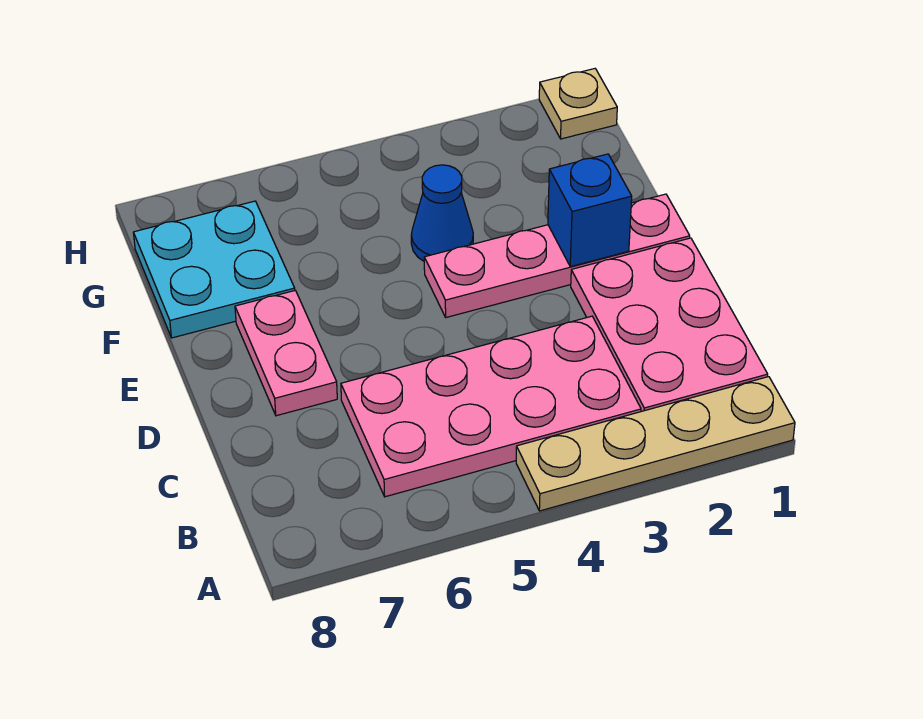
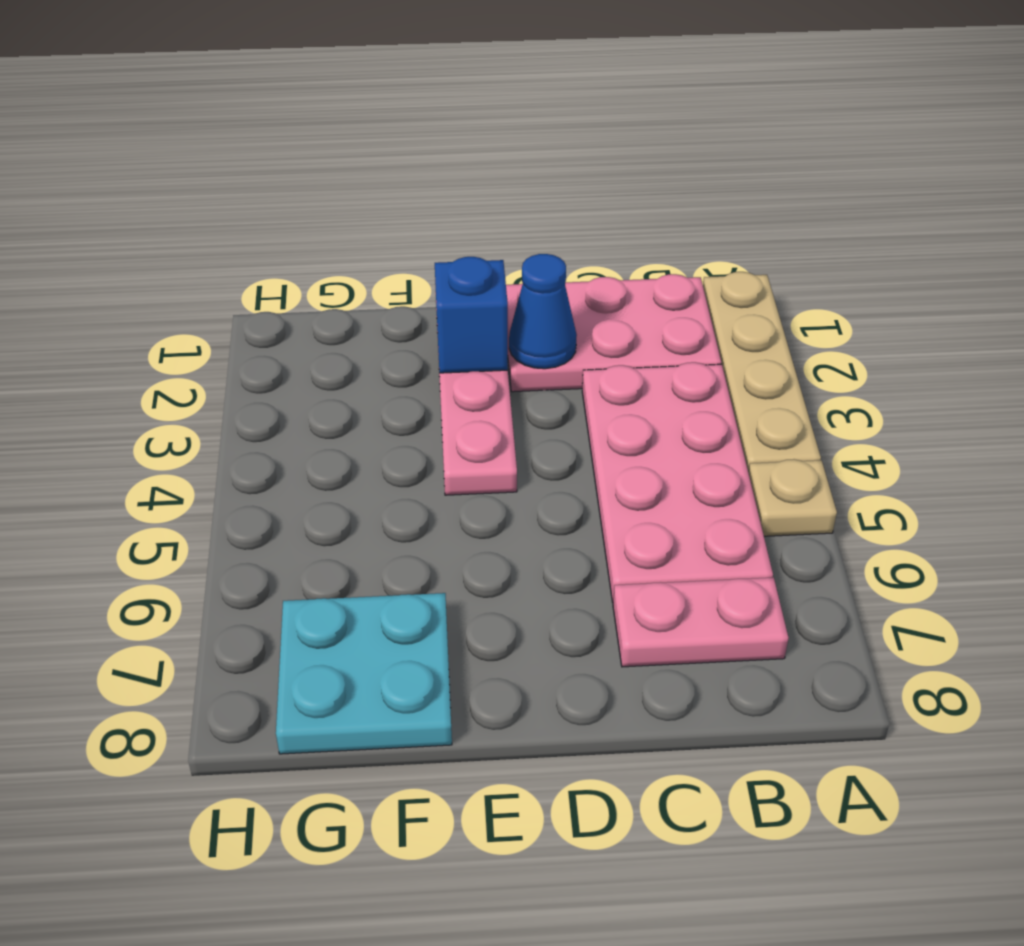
pink 1x2 plate [235,290,337,416] -> pink 1x2 plate moved to [613,577,789,667]
blue 1x1 cone [411,165,473,261] -> blue 1x1 cone moved to [509,254,577,369]
tan 1x1 plate [539,69,617,139] -> tan 1x1 plate moved to [748,459,837,536]

